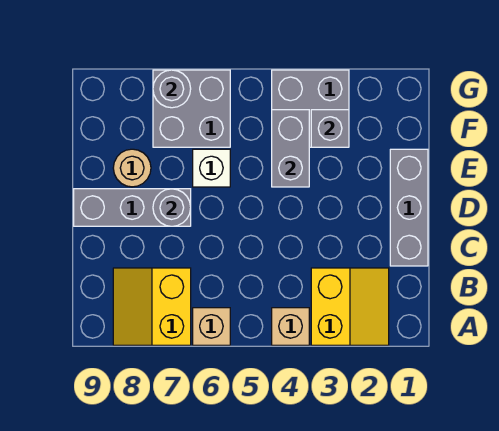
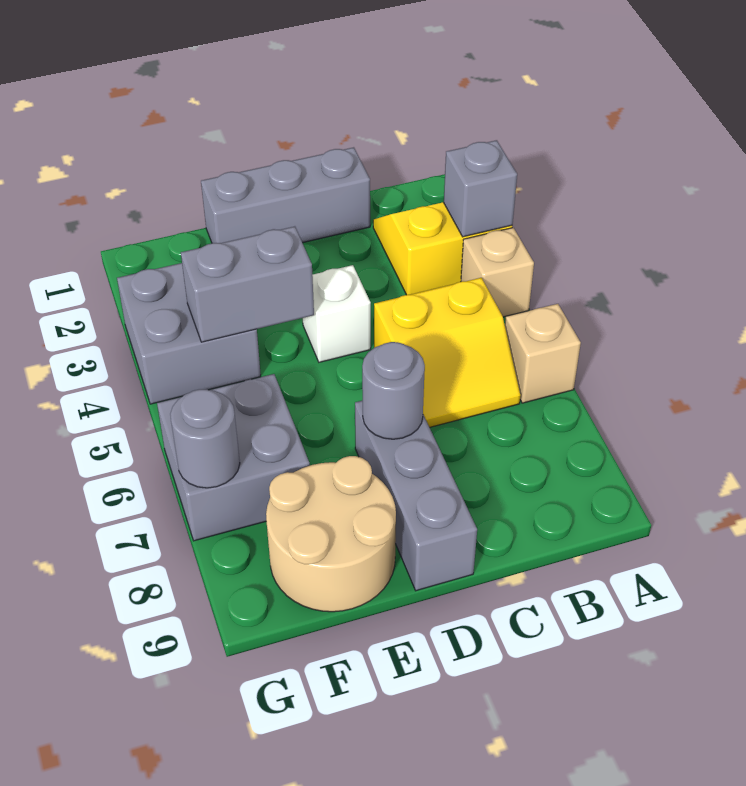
yellow 2x2 slope [113,268,191,345] -> yellow 2x2 slope moved to [374,278,520,427]
white 1x1 brick [193,149,230,187] -> white 1x1 brick moved to [303,265,371,362]
tan 1x1 round brick [113,149,151,187] -> tan 2x2 round brick [266,456,396,612]
grey 1x1 brick [311,110,349,147] -> grey 1x1 brick moved to [444,140,517,237]

